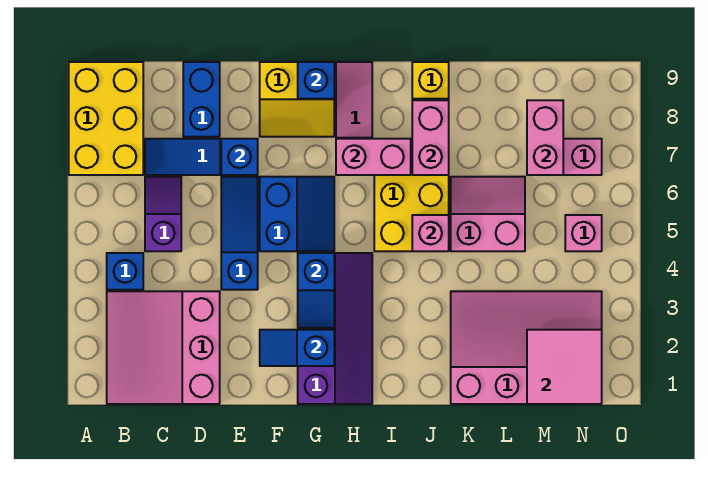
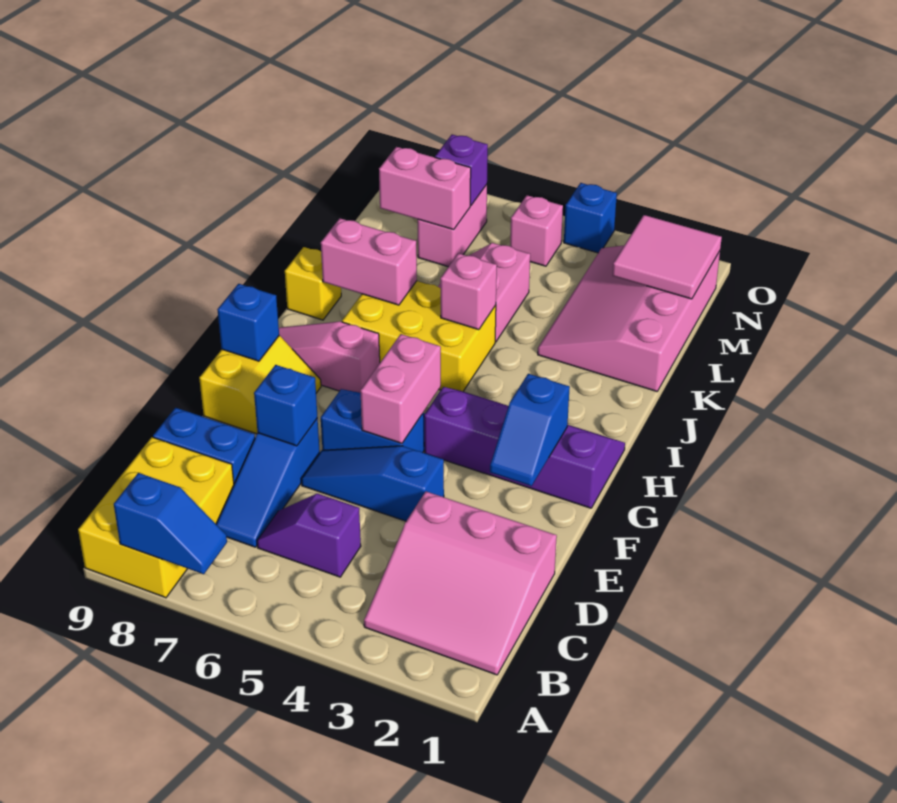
yellow 2x3 brick [69,62,143,175] -> yellow 2x3 brick turned to [78,437,234,598]
blue 1x1 brick [107,253,143,290] -> blue 1x1 brick moved to [564,183,617,253]
blue 1x2 slope [298,253,334,328] -> blue 1x2 slope moved to [114,473,227,574]
pink 1x2 brick [336,139,411,175] -> pink 1x2 brick moved to [360,334,441,444]
none -> purple 1x1 brick [435,135,488,206]

